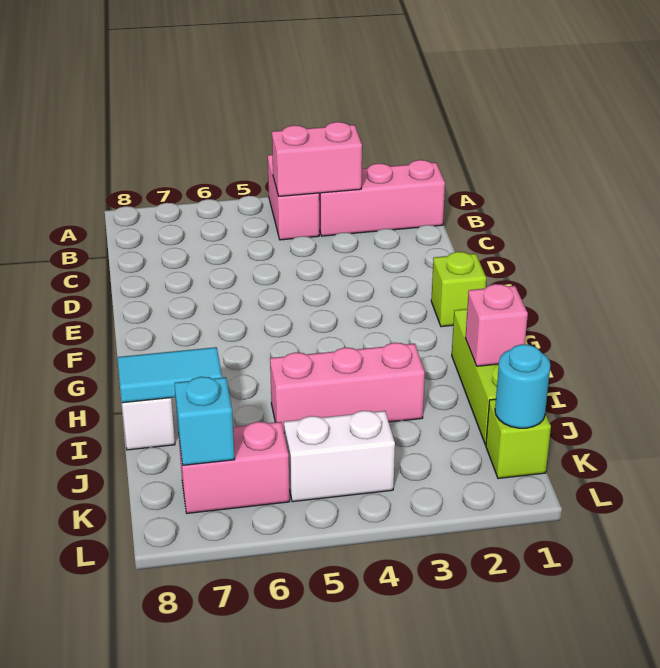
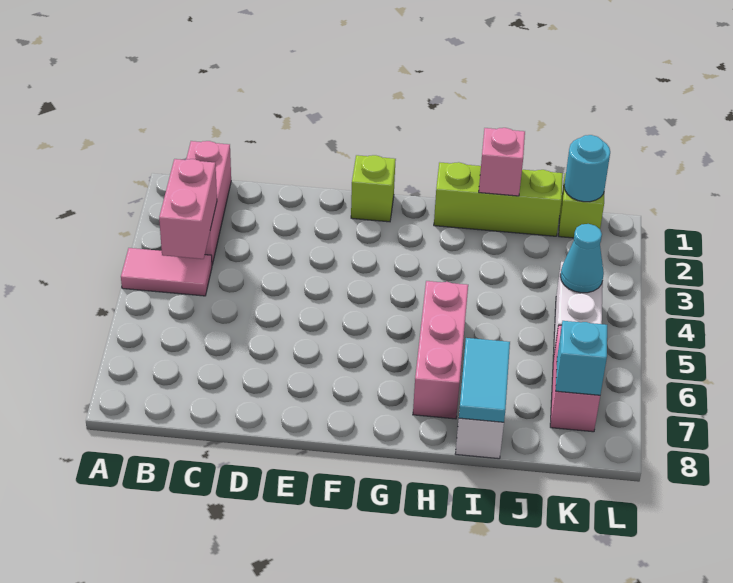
pink 1x2 brick [268,155,319,240] -> pink 1x2 tile [121,248,212,296]
pink 1x3 brick [270,343,425,431] -> pink 1x3 brick moved to [413,281,468,419]
none -> cyan 1x1 cone [560,224,604,293]

